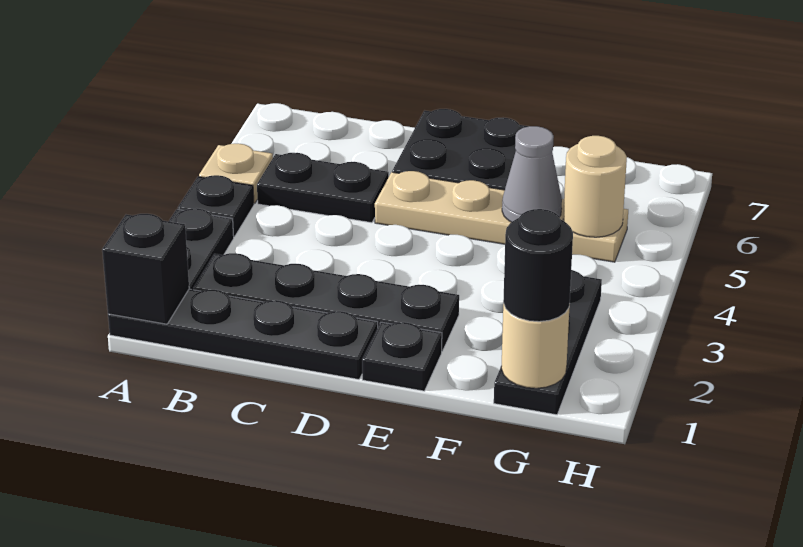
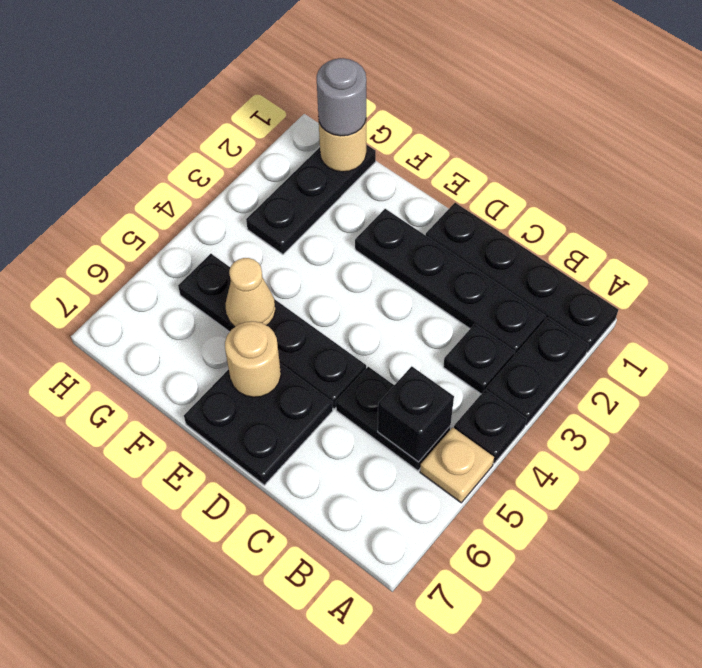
black 1x1 brick [102,214,189,324] -> black 1x1 brick moved to [378,366,454,462]
tan 1x4 plate [375,171,628,262] -> black 1x4 plate [178,254,366,409]
black 1x1 plate [362,322,442,391] -> black 1x1 plate moved to [443,324,515,394]
grey 1x1 cone [502,126,562,222] -> tan 1x1 cone [225,258,275,327]
black 1x1 round brick [503,209,573,322] -> grey 1x1 round brick [317,58,366,136]
tan 1x1 round brick [563,136,627,237] -> tan 1x1 round brick moved to [225,321,281,397]

